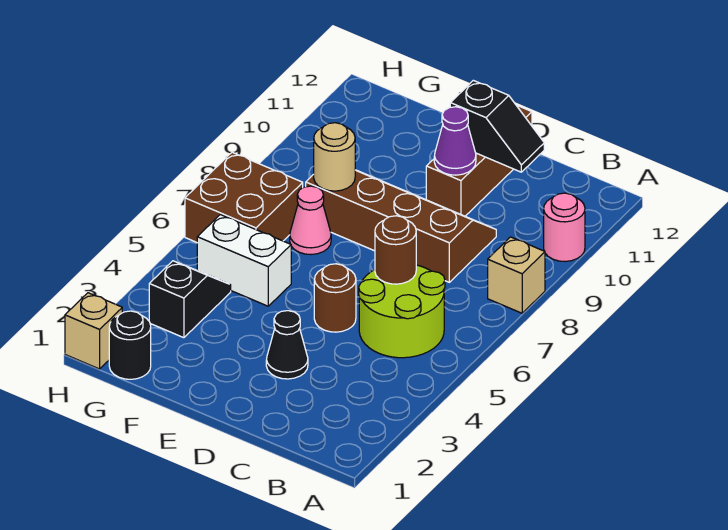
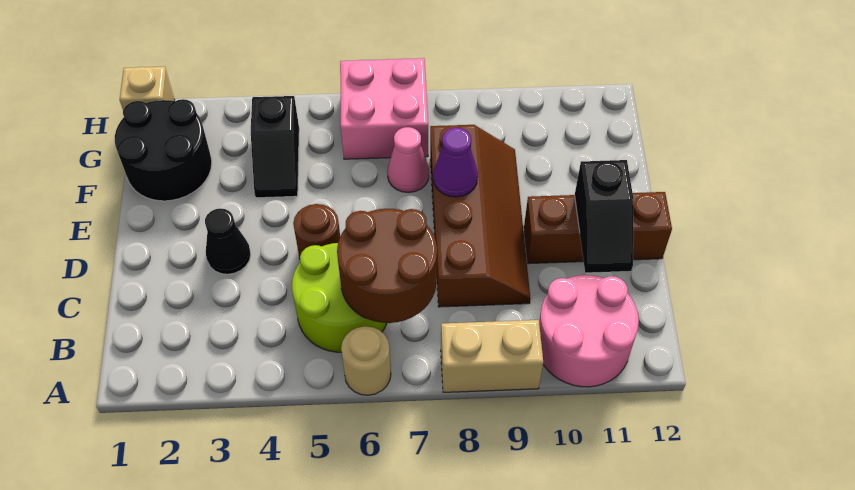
tan 1x1 brick [488,237,545,313] -> tan 1x2 brick [441,320,543,392]
pink 1x1 round brick [544,193,585,262] -> pink 2x2 round brick [539,275,639,387]
brown 1x1 round brick [375,216,416,284] -> brown 2x2 round brick [337,209,437,323]
purple 1x1 cone [434,107,476,175] -> purple 1x1 cone moved to [433,128,478,197]
white 1x2 brick [197,215,291,306] -> none
tan 1x1 round brick [314,123,355,191] -> tan 1x1 round brick moved to [341,326,391,395]
black 1x1 round brick [109,311,151,379] -> black 2x2 round brick [115,99,212,201]
black 1x2 slope [149,261,231,338] -> black 1x2 slope turned to [251,96,299,198]
brown 2x2 brick [185,152,303,242] -> pink 2x2 brick [340,58,428,159]

